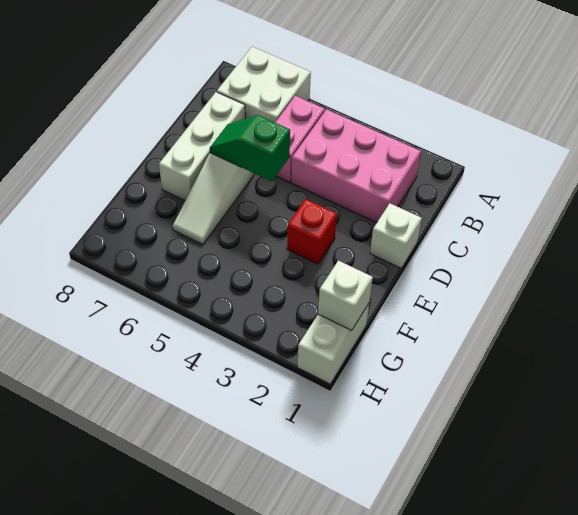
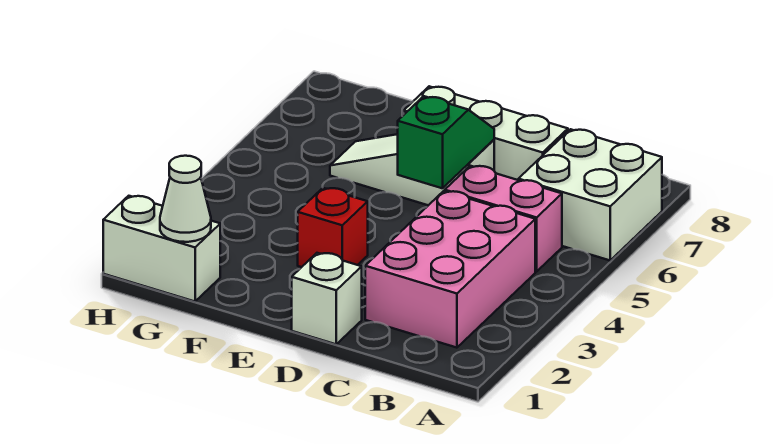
white 1x1 brick [318,261,373,330] -> white 1x1 cone [160,156,211,242]

